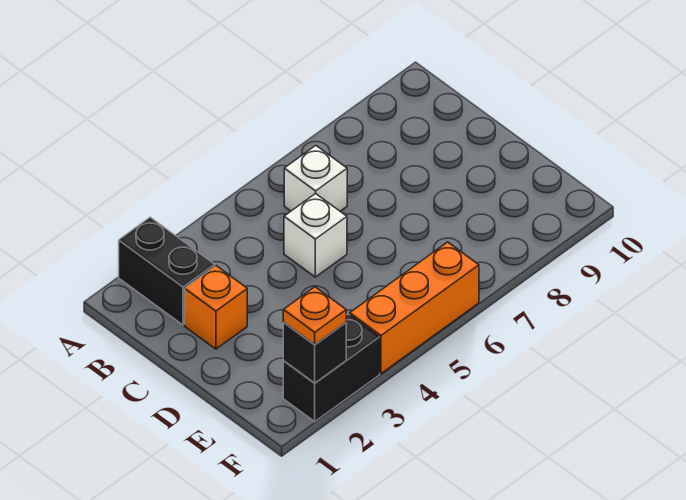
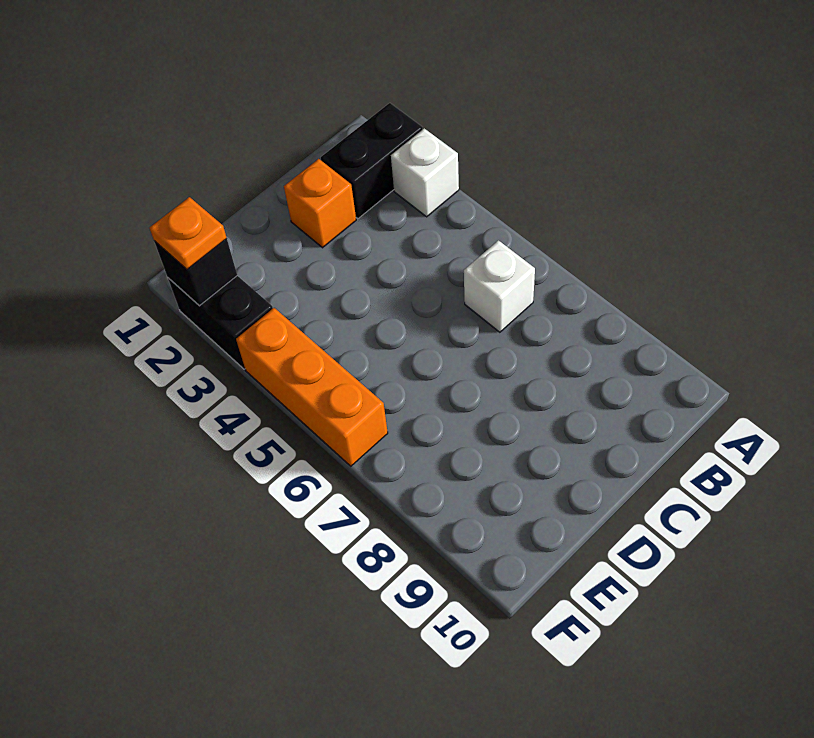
white 1x1 brick [284,194,347,277] -> white 1x1 brick moved to [391,128,459,217]

